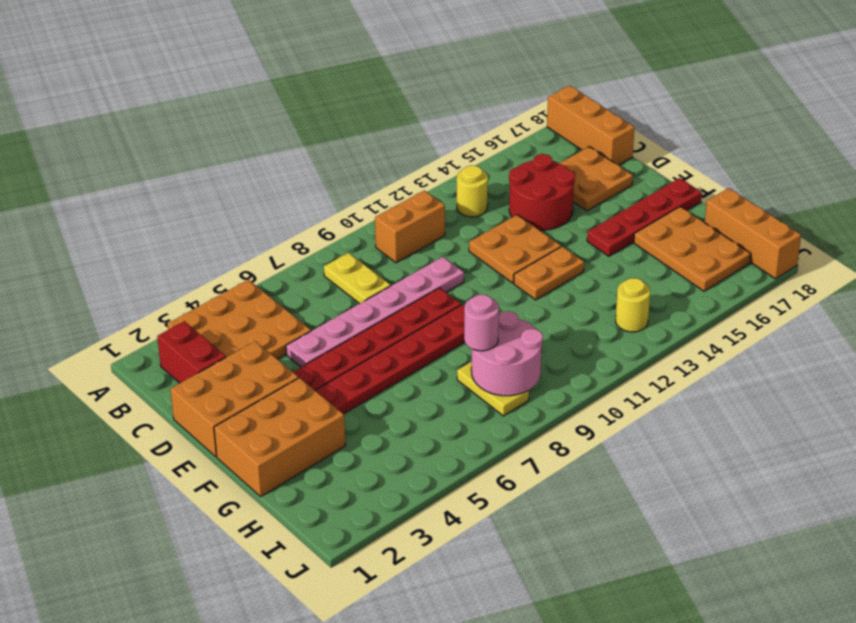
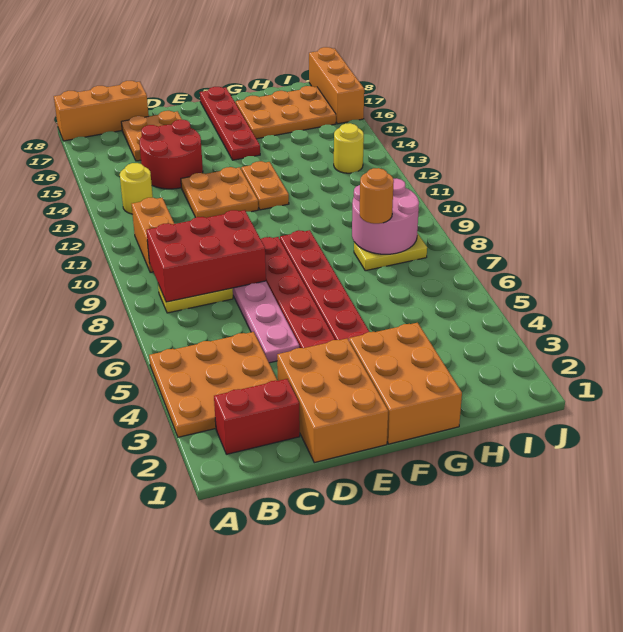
none -> red 2x3 brick [146,210,266,302]
pink 1x1 round brick [464,295,499,351] -> orange 1x1 round brick [360,168,394,224]
orange 1x3 brick [705,188,801,279] -> orange 1x3 brick turned to [309,47,364,124]

